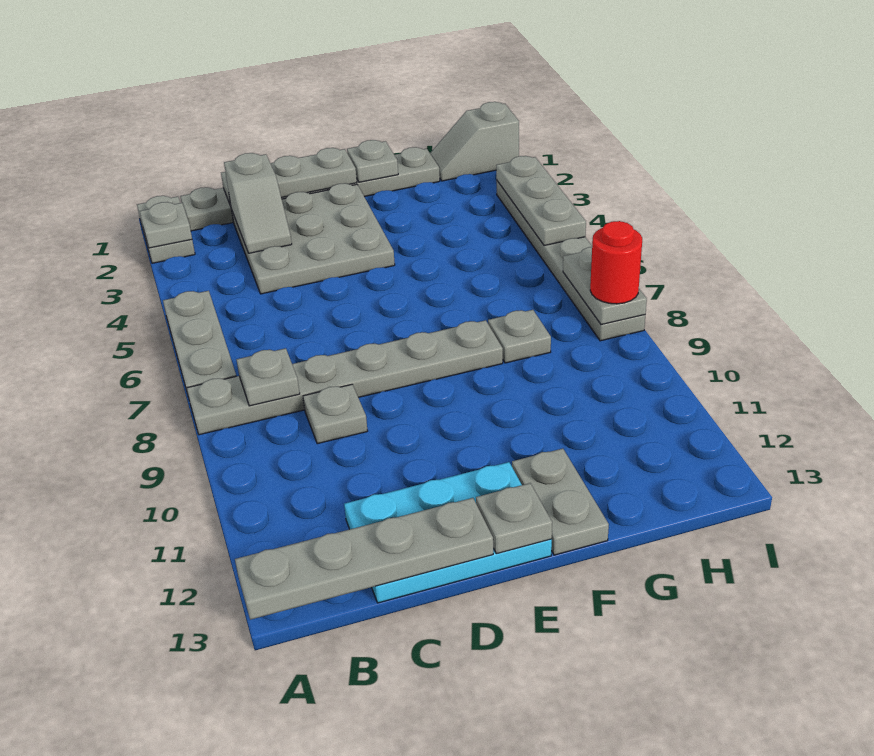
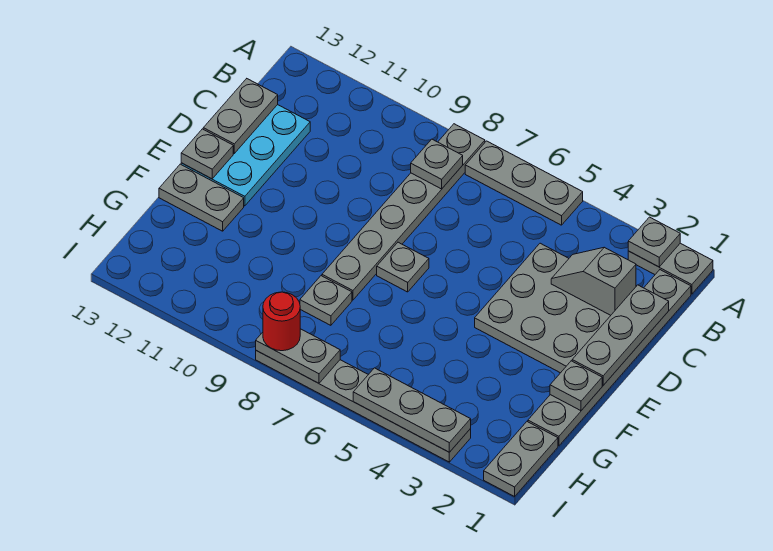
grey 1x4 plate [235,498,493,620] -> grey 1x2 plate [203,79,278,153]
grey 1x1 plate [303,385,368,444] -> grey 1x1 plate moved to [377,242,429,292]
grey 1x2 slope [430,102,519,181] -> grey 1x2 plate [484,422,558,496]

